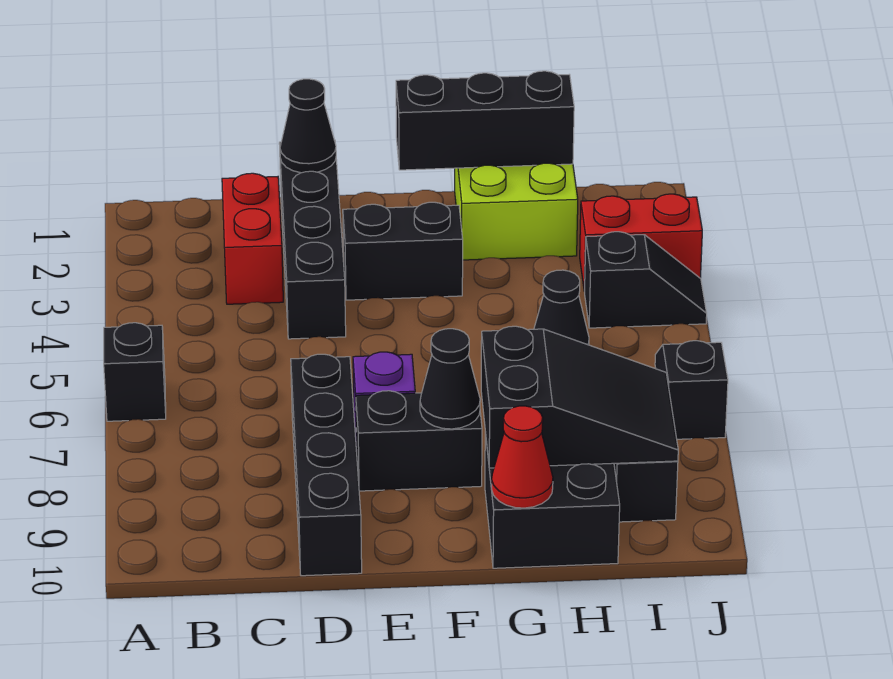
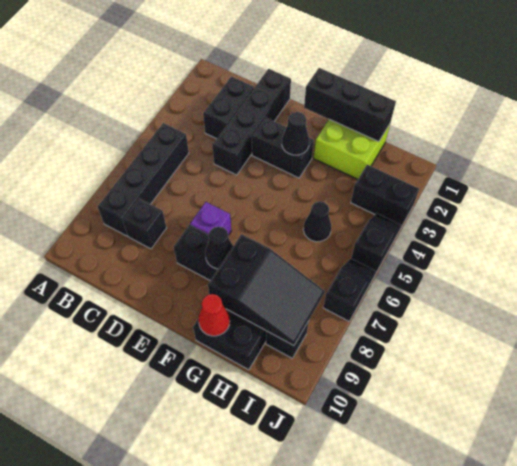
black 1x1 brick [104,323,166,421] -> black 1x1 brick moved to [123,199,167,249]
red 1x2 brick [222,173,283,304] -> black 1x2 brick [203,76,254,139]
black 1x1 cone [280,79,336,173] -> black 1x1 cone moved to [282,112,309,155]
black 1x4 brick [291,354,362,576] -> black 1x4 brick moved to [98,123,189,236]
red 1x2 brick [580,194,702,291] -> black 1x2 brick [351,165,419,225]
black 1x2 slope [585,232,707,328] -> black 1x2 slope turned to [351,213,402,271]

